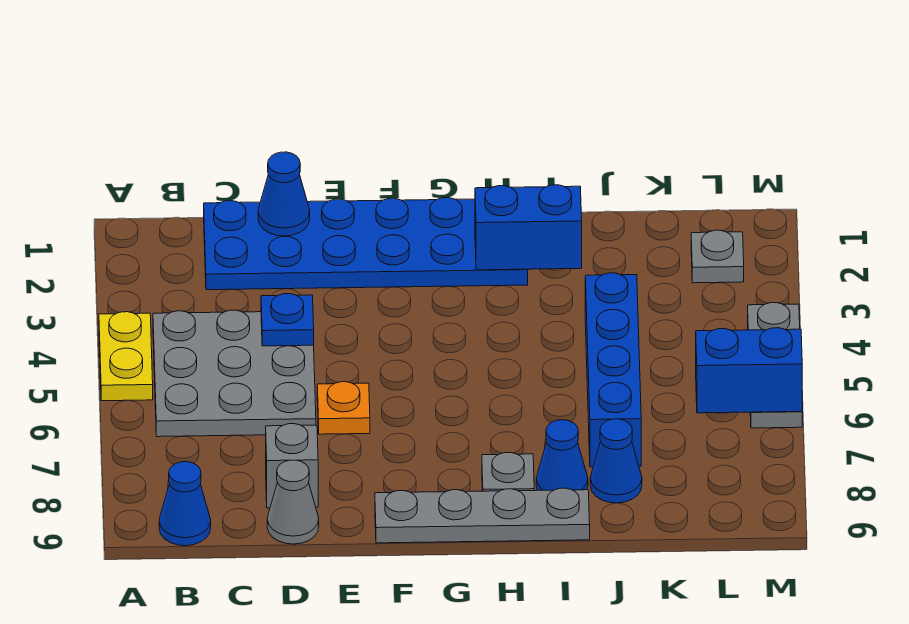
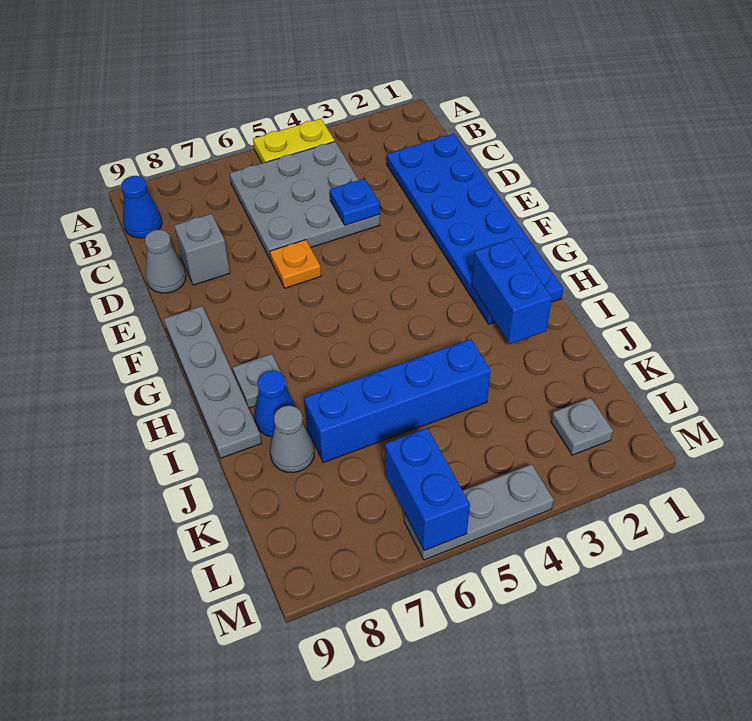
blue 1x1 cone [258,152,310,236] -> none
blue 1x1 cone [590,419,642,503] -> grey 1x1 cone [270,405,314,472]

